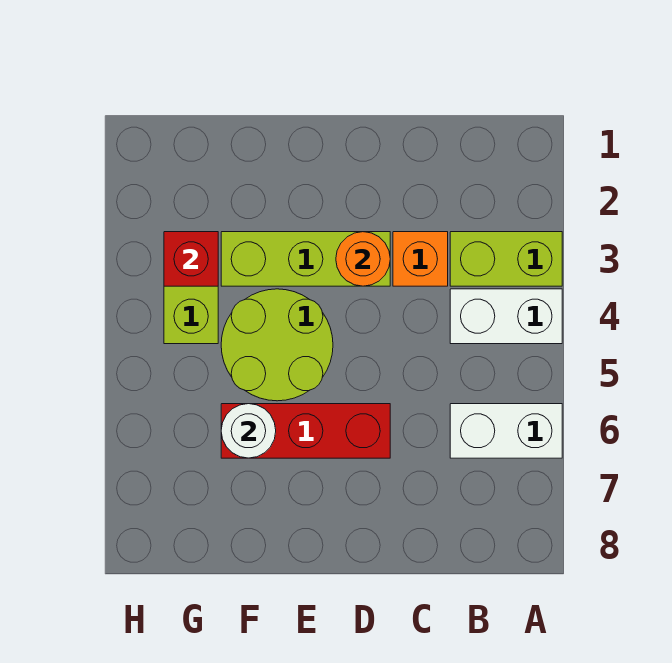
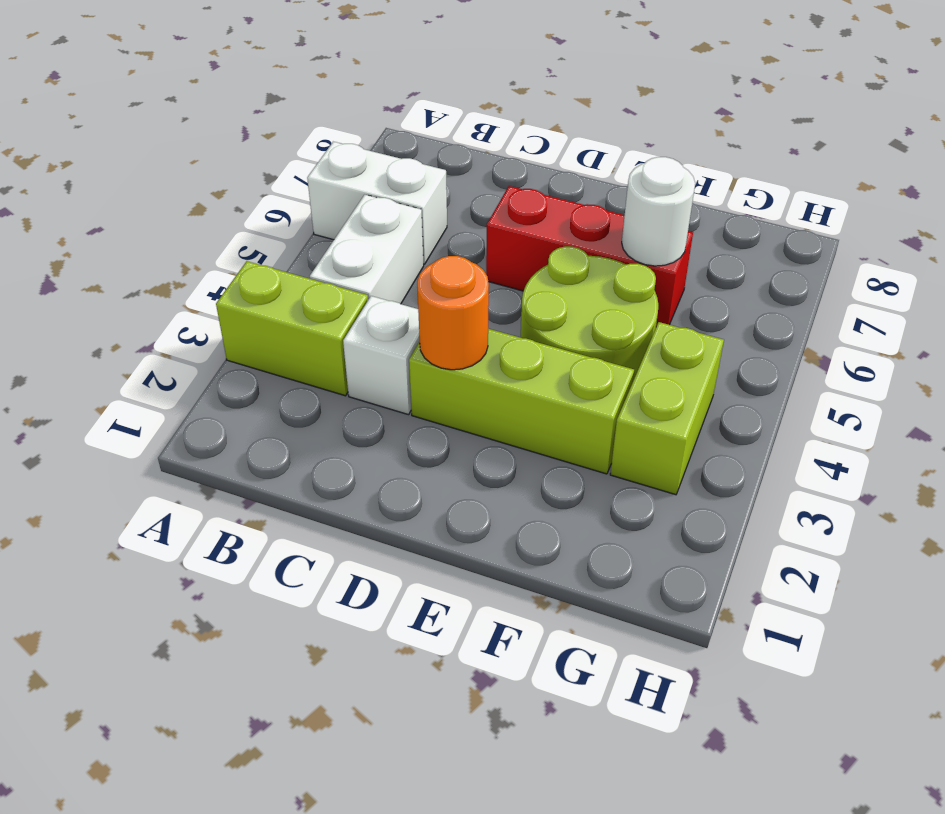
white 1x2 brick [450,289,562,344] -> white 1x2 brick turned to [310,195,424,304]
orange 1x1 brick [393,232,448,286] -> white 1x1 brick [343,296,420,415]
red 1x1 brick [164,232,218,286] -> none

